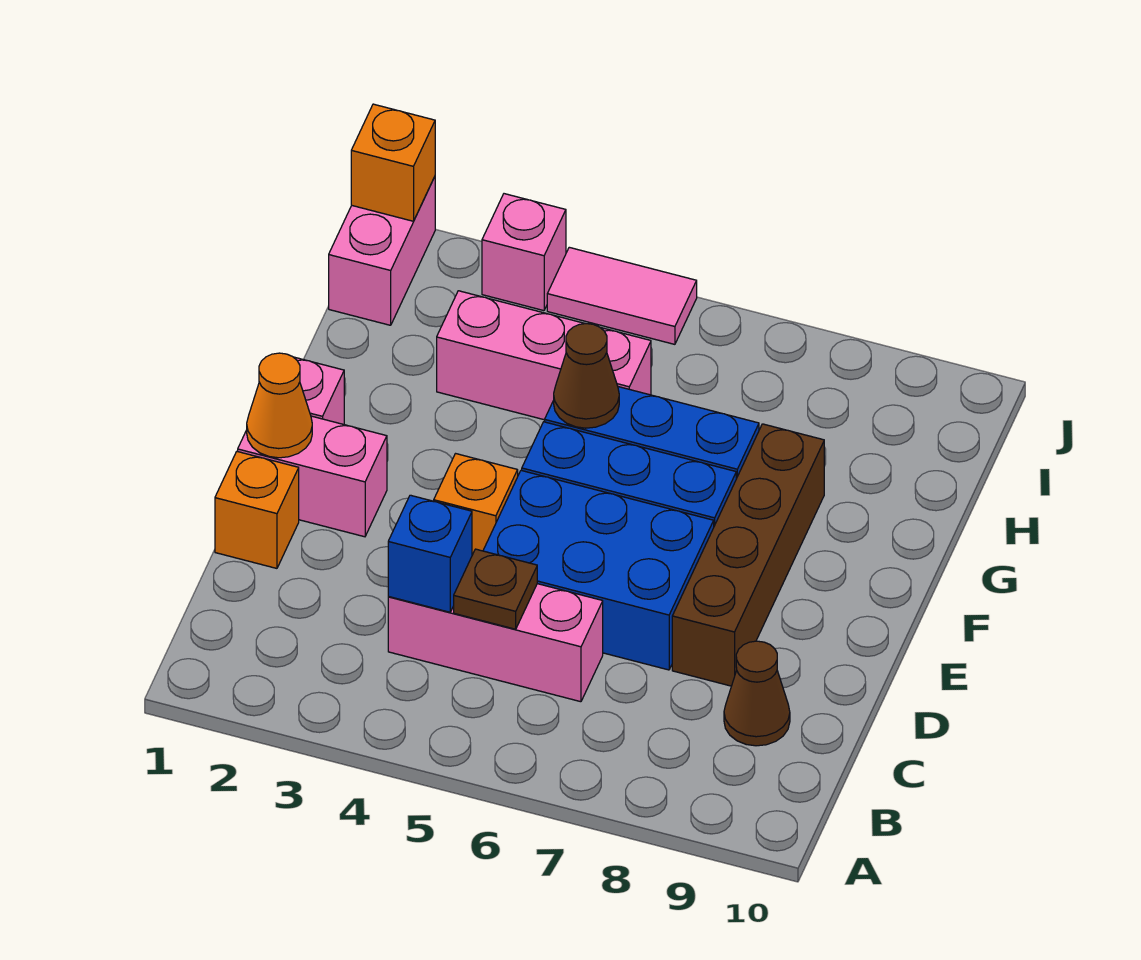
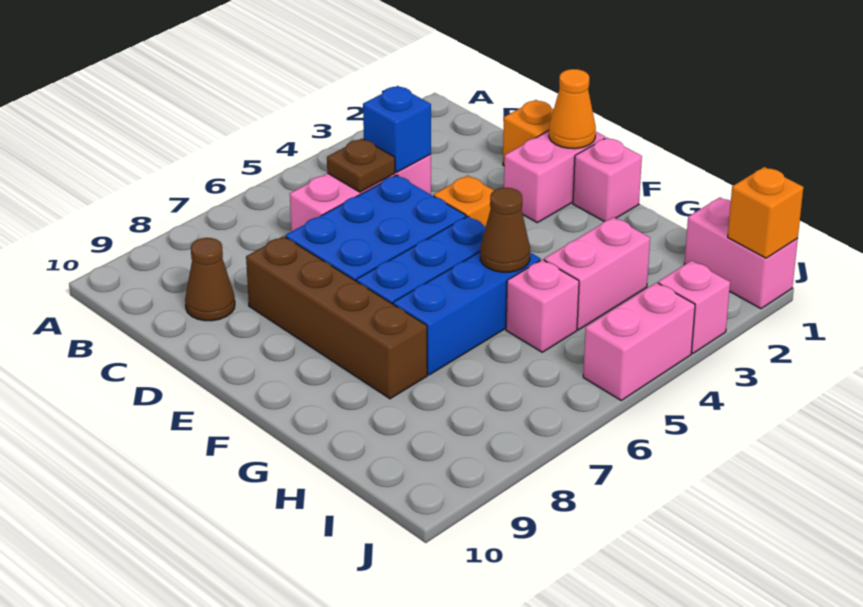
pink 1x2 tile [547,247,697,344] -> pink 1x2 brick [583,283,695,400]

